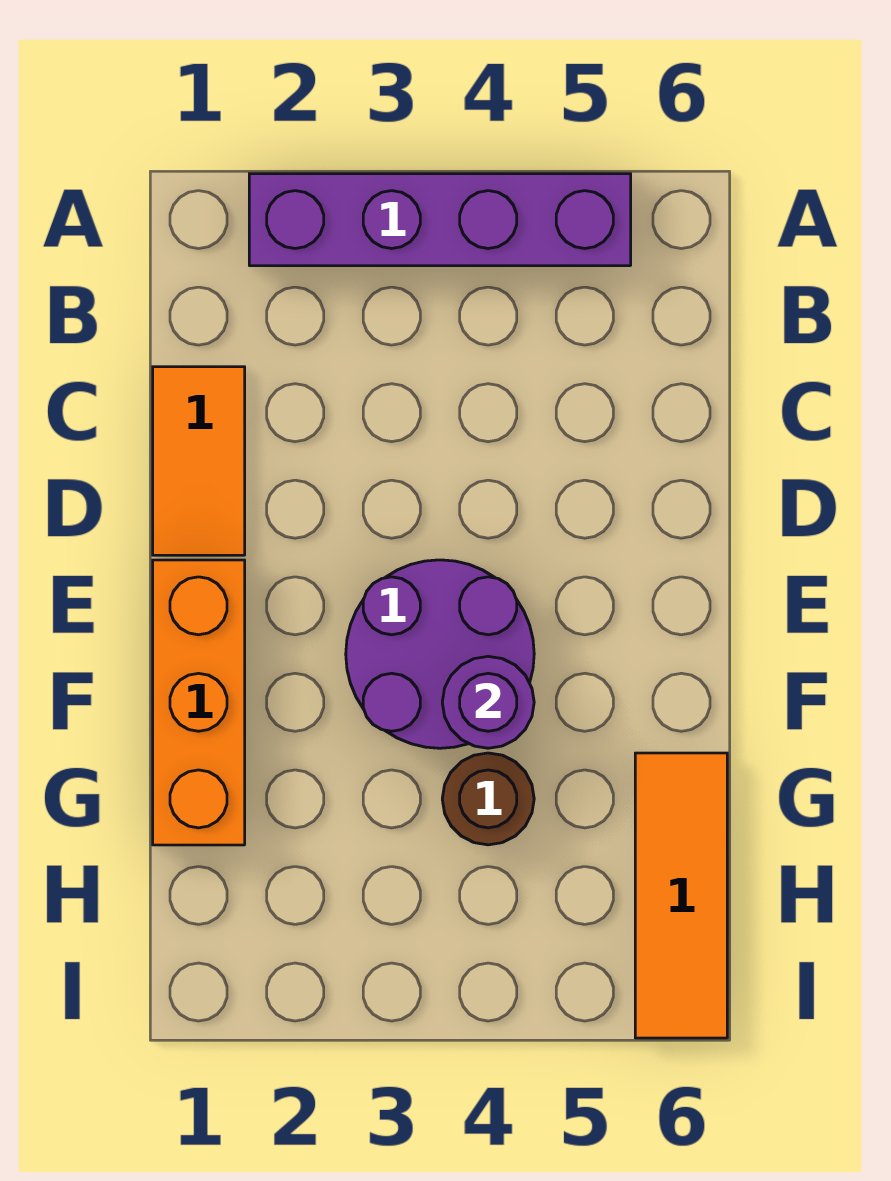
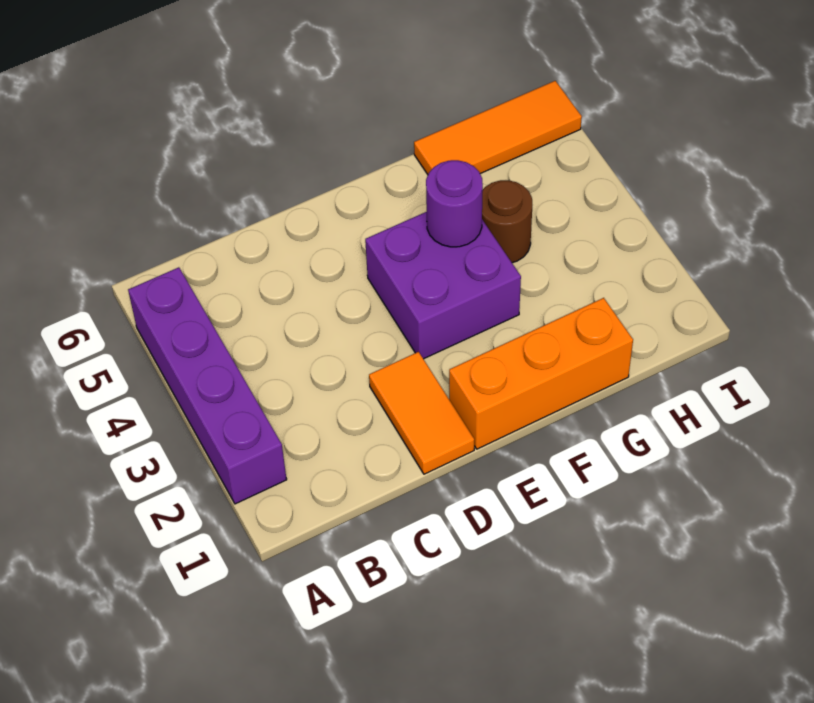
orange 1x2 tile [153,367,245,555] -> orange 1x2 tile turned to [369,352,474,474]
purple 2x2 round brick [346,560,534,748] -> purple 2x2 brick [365,212,521,359]

